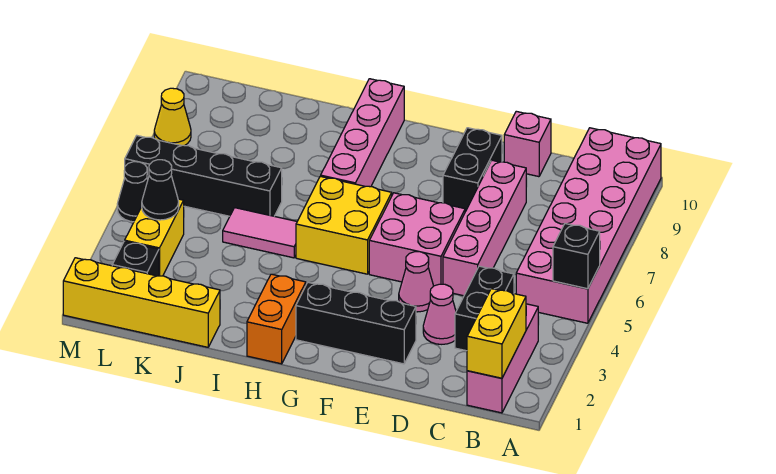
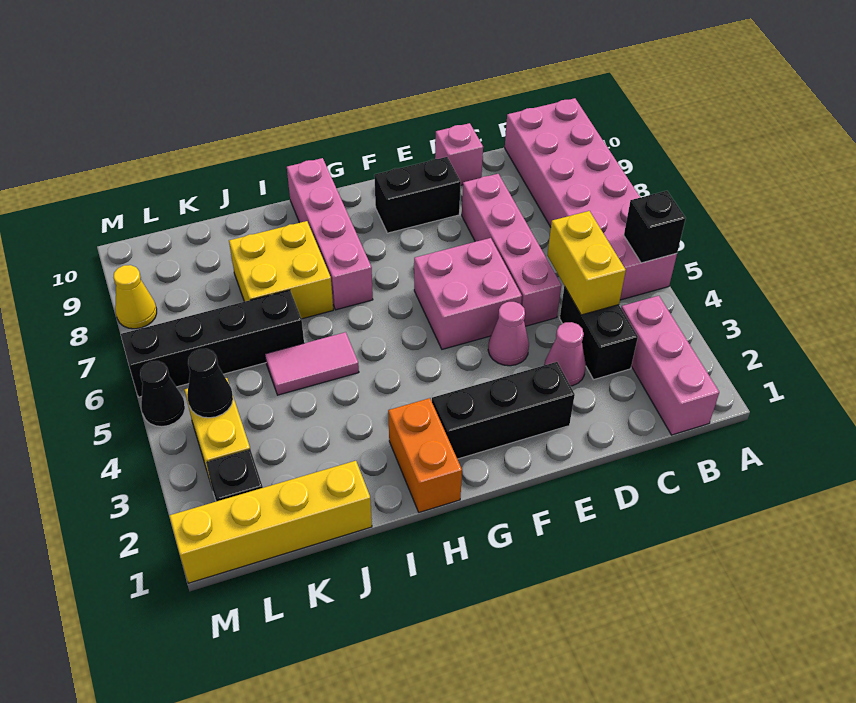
yellow 1x2 brick [467,289,526,378] -> yellow 1x2 brick moved to [547,211,626,315]
black 1x2 brick [443,128,502,212] -> black 1x2 brick turned to [374,157,461,233]
yellow 2x2 brick [296,176,392,274] -> yellow 2x2 brick moved to [229,221,333,319]

